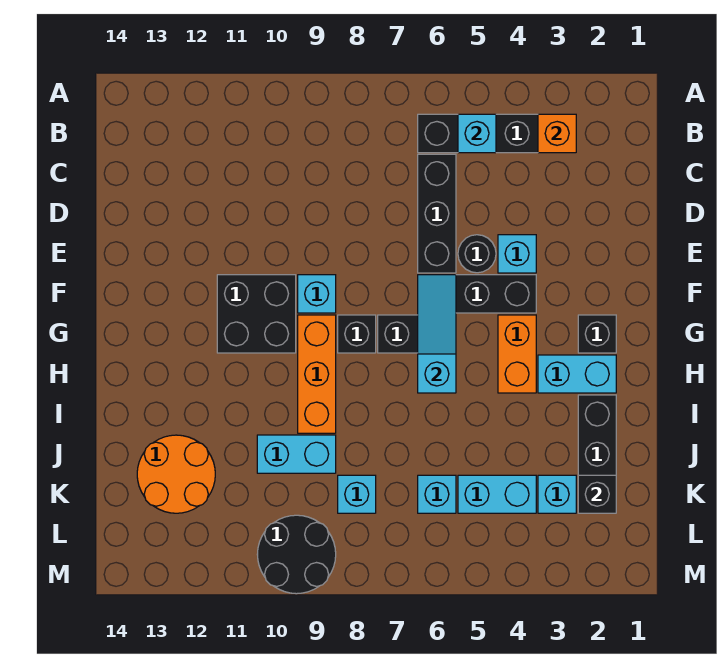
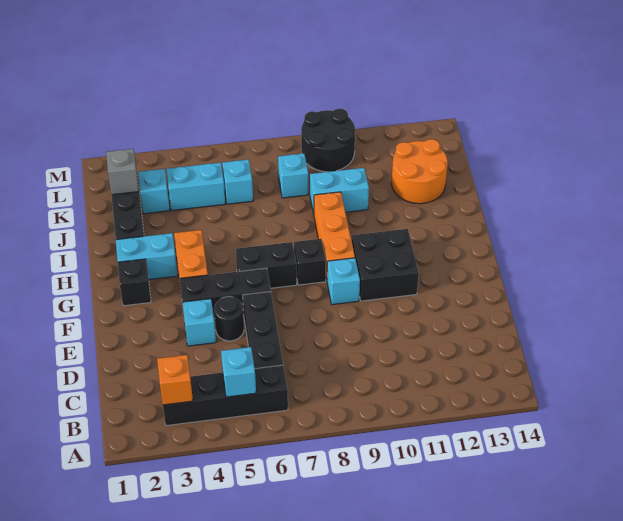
cyan 1x3 slope [418,275,456,393] -> none
black 1x1 brick [578,475,616,513] -> grey 1x1 brick [106,149,139,195]

